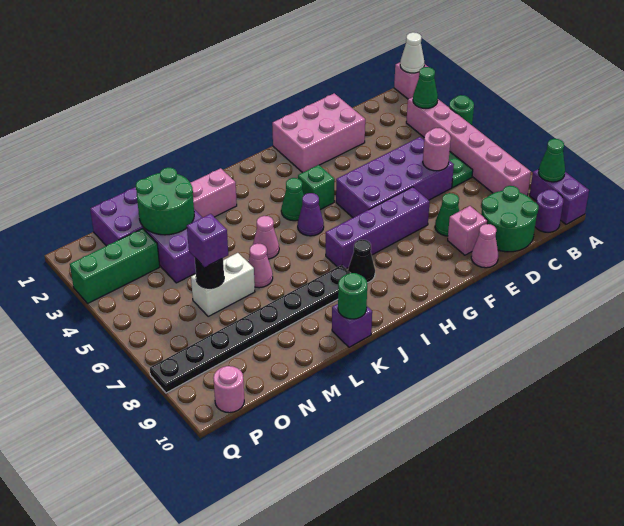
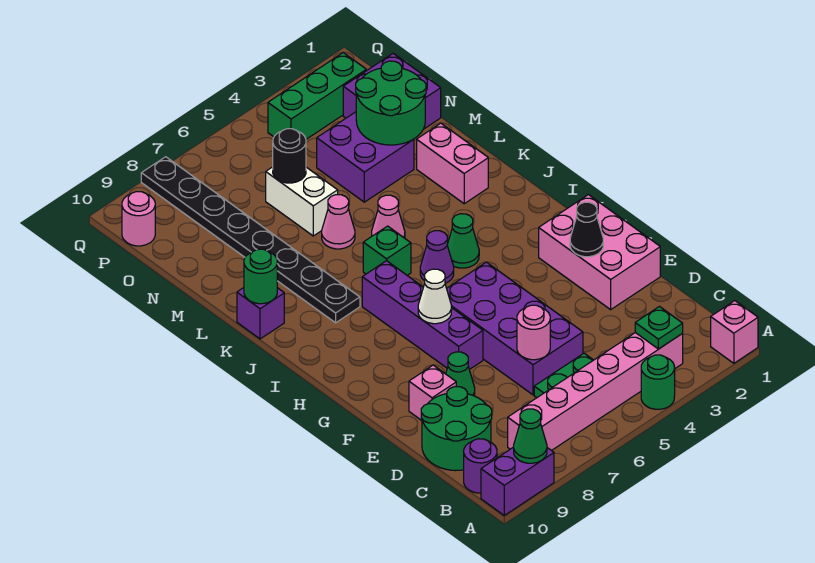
white 1x1 cone [400,32,424,73] -> white 1x1 cone moved to [418,269,452,324]
green 1x1 cone [413,67,438,108] -> green 1x1 plate [635,307,683,349]
pink 1x1 cone [471,224,498,268] -> none
green 1x1 brick [298,165,335,210] -> green 1x1 brick moved to [363,226,411,275]
black 1x1 cone [348,240,375,283] -> black 1x1 cone moved to [570,202,603,257]
purple 1x1 brick [187,214,228,267] -> none
green 1x3 brick [70,228,160,303] -> green 1x3 brick turned to [268,53,366,139]

